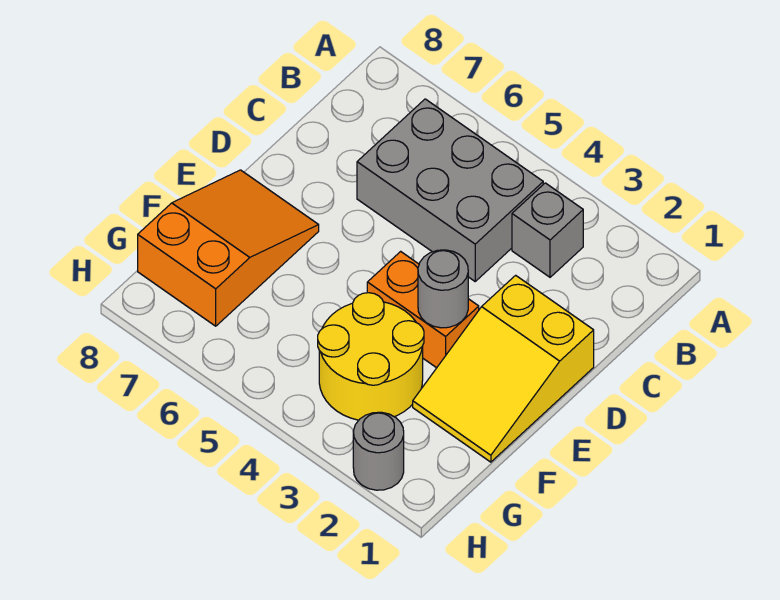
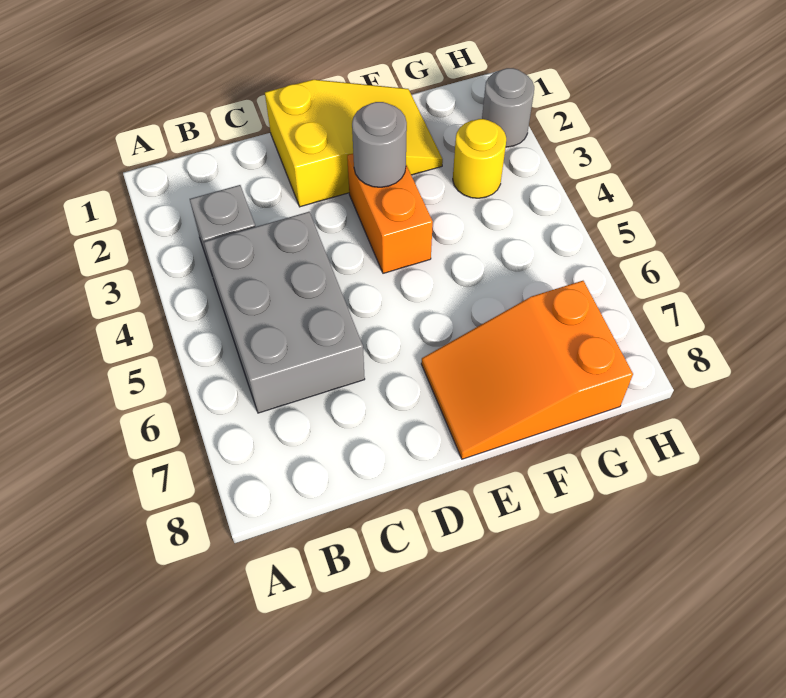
yellow 2x2 round brick [318,293,424,420] -> yellow 1x1 round brick [453,119,506,198]

